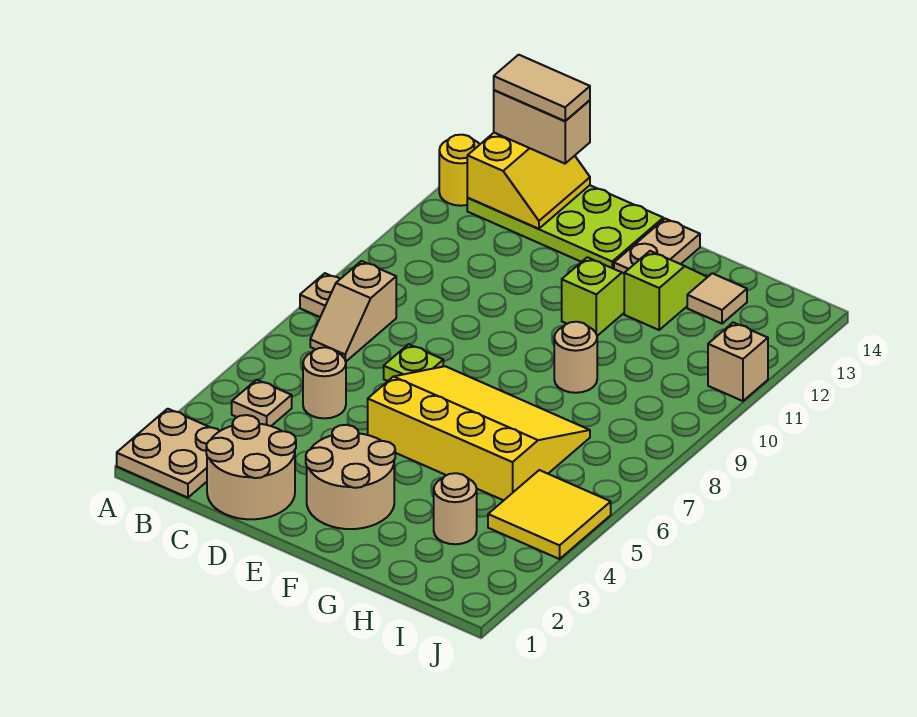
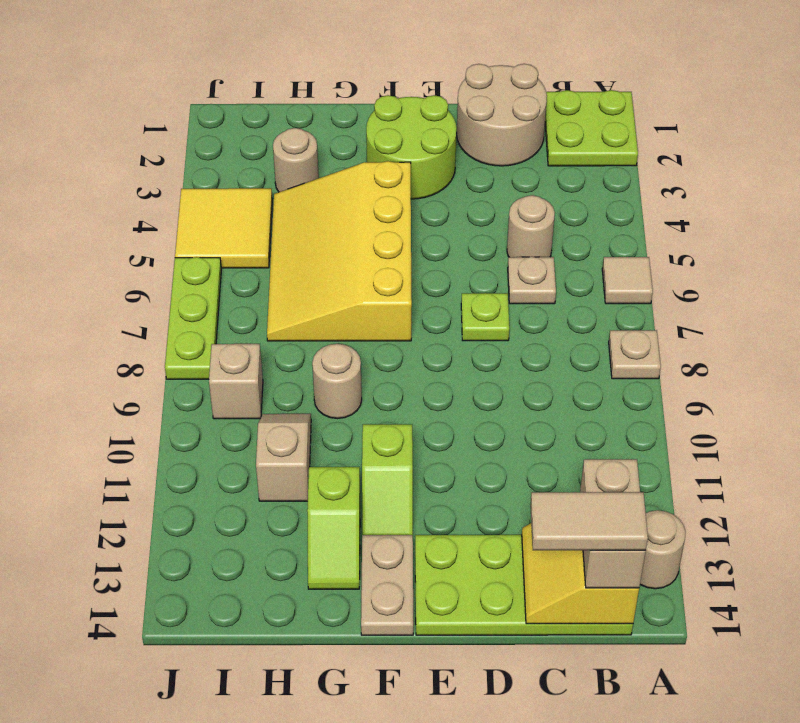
tan 2x2 plate [117,409,219,498] -> lime 2x2 plate [545,90,638,166]
yellow 1x1 round brick [439,135,480,206] -> tan 1x1 round brick [640,510,686,589]
tan 1x1 plate [232,380,292,426] -> tan 1x1 plate moved to [508,257,556,304]
tan 1x2 slope [310,261,396,362] -> tan 1x2 slope moved to [256,414,311,501]
tan 1x2 brick [494,90,590,164] -> tan 1x2 brick turned to [580,459,646,588]
tan 2x2 round brick [306,425,395,529] -> lime 2x2 round brick [366,95,457,199]
yellow 3x4 slope [368,366,590,500] -> yellow 3x4 slope turned to [267,161,412,341]
tan 1x1 tile [687,273,747,324] -> tan 1x1 tile moved to [602,257,653,304]
none -> lime 1x3 plate [165,257,221,379]
tan 1x1 brick [708,322,768,401] -> tan 1x1 brick moved to [209,344,263,419]

